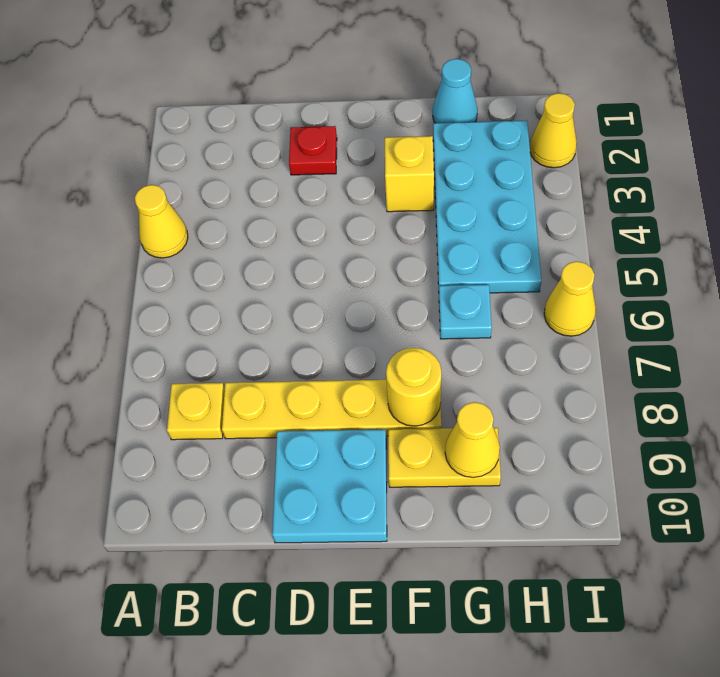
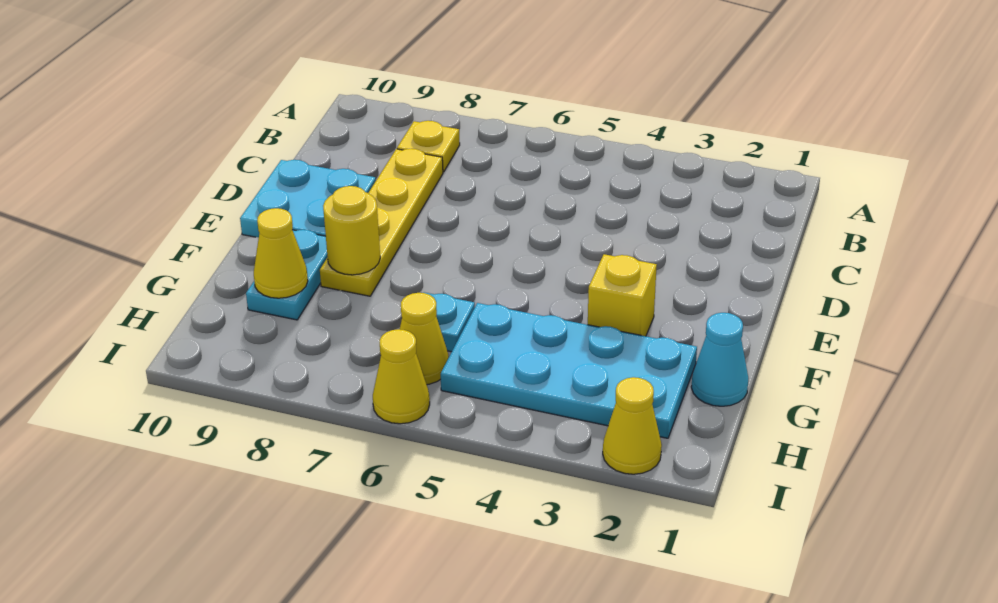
yellow 1x1 cone [135,185,188,258] -> yellow 1x1 cone moved to [400,293,449,385]
red 1x1 plate [289,126,337,175] -> none
yellow 1x2 plate [388,428,501,487] -> cyan 1x2 plate [246,230,328,320]

